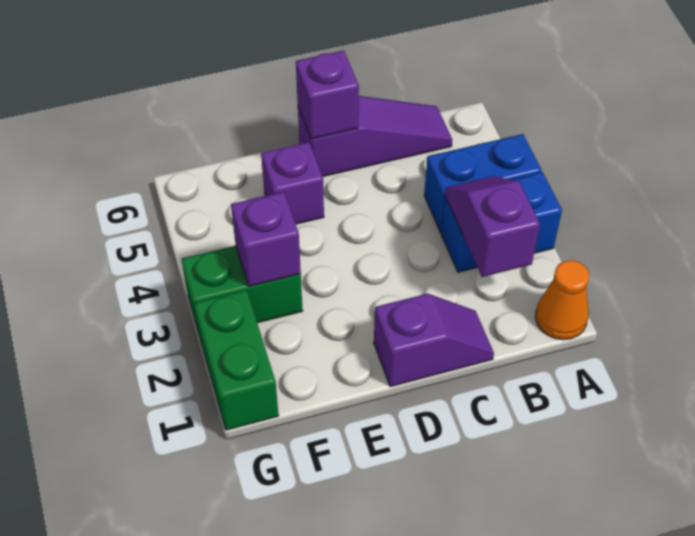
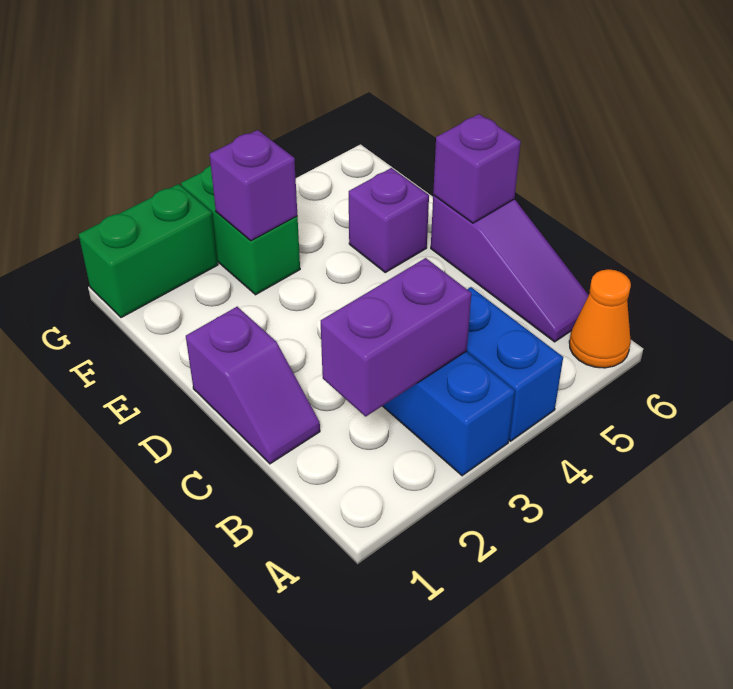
orange 1x1 cone [535,260,589,340] -> orange 1x1 cone moved to [569,269,631,368]
purple 1x2 slope [445,176,540,277] -> purple 1x2 brick [321,258,471,416]

